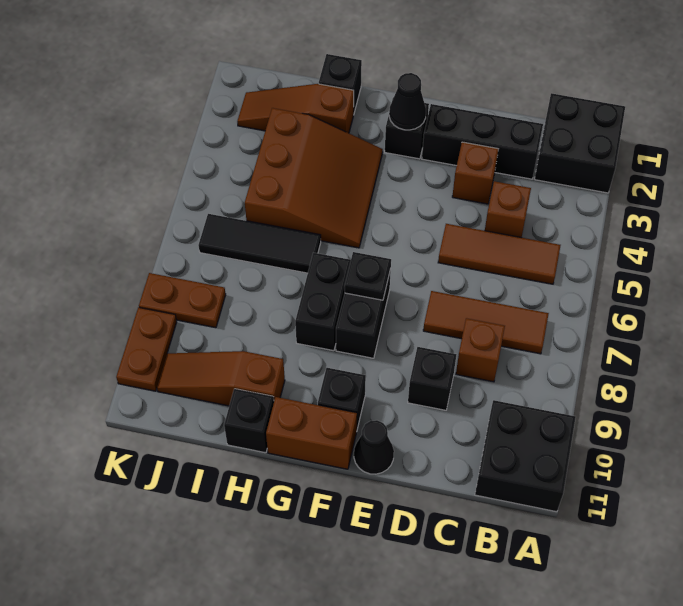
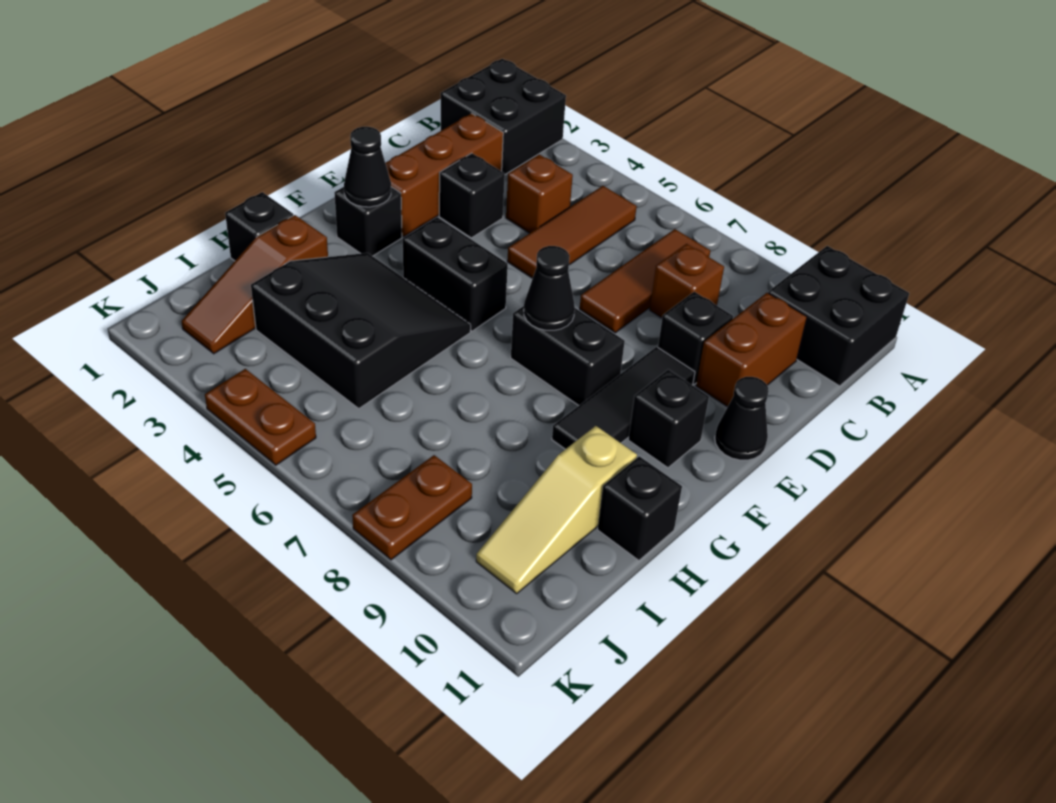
black 1x3 brick [422,104,543,179] -> brown 1x3 brick [385,113,503,237]
brown 1x1 brick [452,142,498,204] -> black 1x1 brick [439,153,505,238]
black 1x1 plate [345,252,391,300] -> black 1x1 cone [524,246,575,330]
brown 1x2 brick [266,397,357,469] -> brown 1x2 brick moved to [696,293,807,407]
brown 3x3 slope [245,108,383,248] -> black 3x3 slope [251,253,471,408]
black 1x2 brick [295,253,351,351] -> black 1x2 brick moved to [403,217,508,331]
black 1x3 tile [198,214,321,273] -> black 1x3 tile moved to [552,347,695,449]
brown 1x3 slope [157,351,285,406] -> tan 1x3 slope [476,426,637,594]
brown 1x2 plate [116,307,177,391] -> brown 1x2 plate moved to [205,369,316,465]

